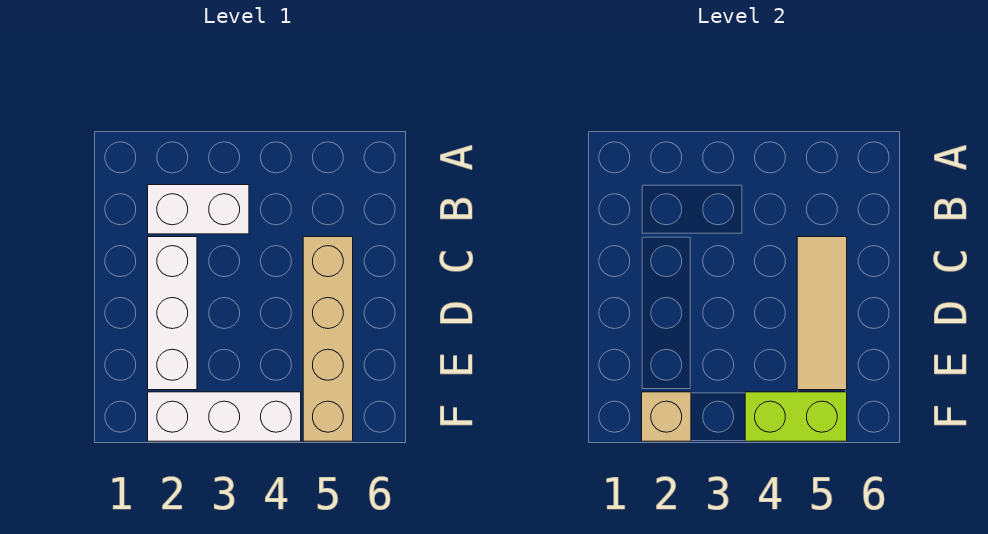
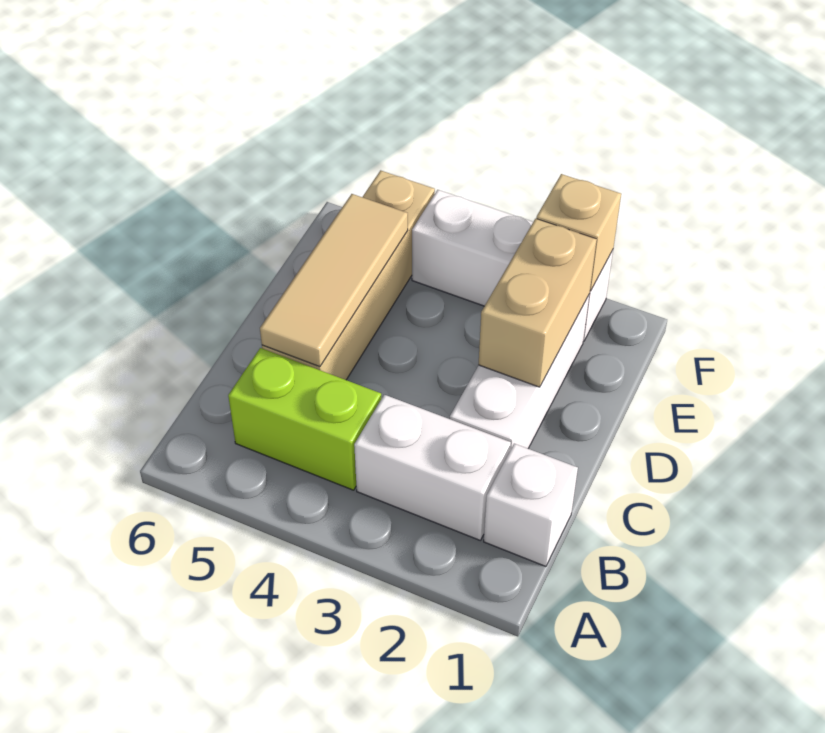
none -> white 1x1 brick [484,444,578,566]
none -> tan 1x2 brick [478,219,597,387]
lime 1x2 brick [745,392,847,441] -> lime 1x2 brick moved to [228,348,381,490]

